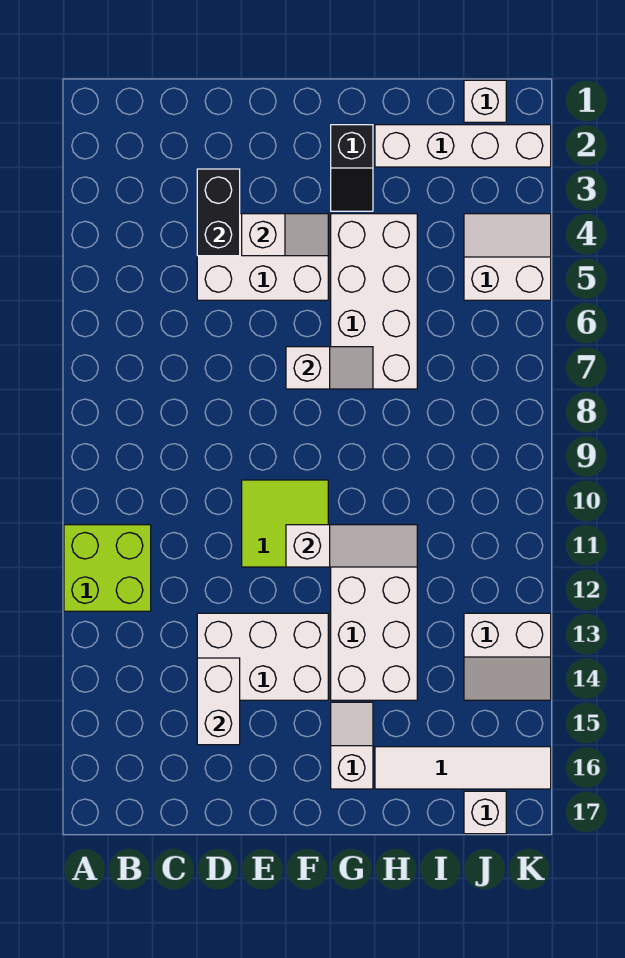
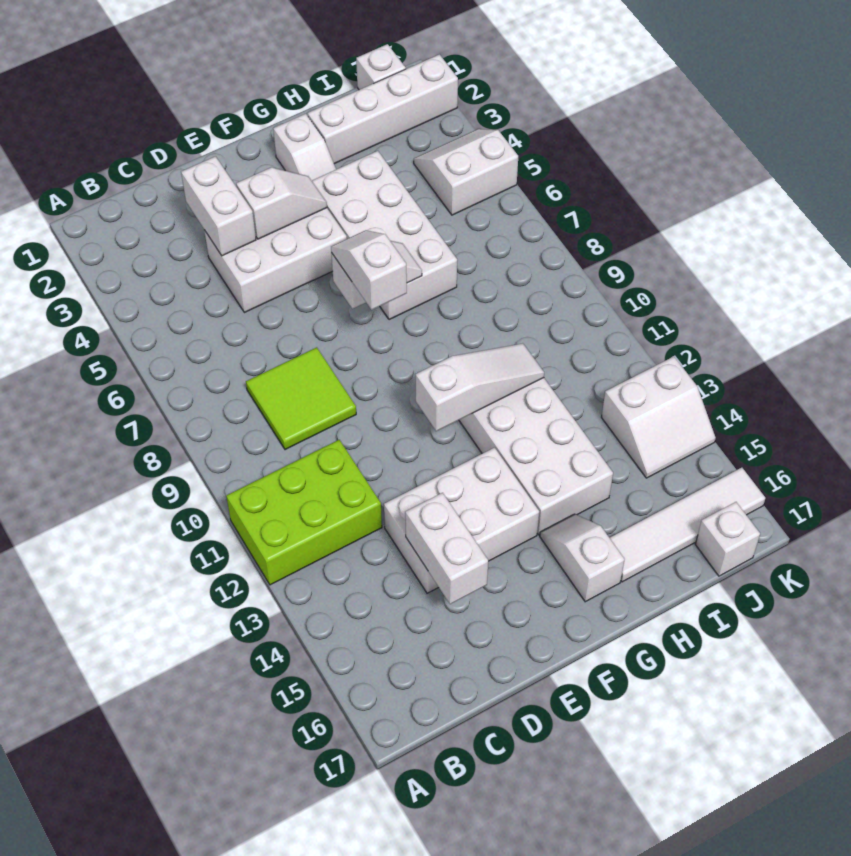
lime 2x2 brick [64,525,151,611] -> lime 2x3 brick [226,440,382,585]
black 1x2 brick [197,169,240,256] -> white 1x2 brick [181,156,256,256]
lime 2x2 tile [242,480,328,567] -> lime 2x2 tile moved to [246,347,356,450]
none -> white 1x2 slope [331,230,407,310]
black 1x2 slope [331,125,373,211] -> white 1x2 slope [273,114,336,181]

